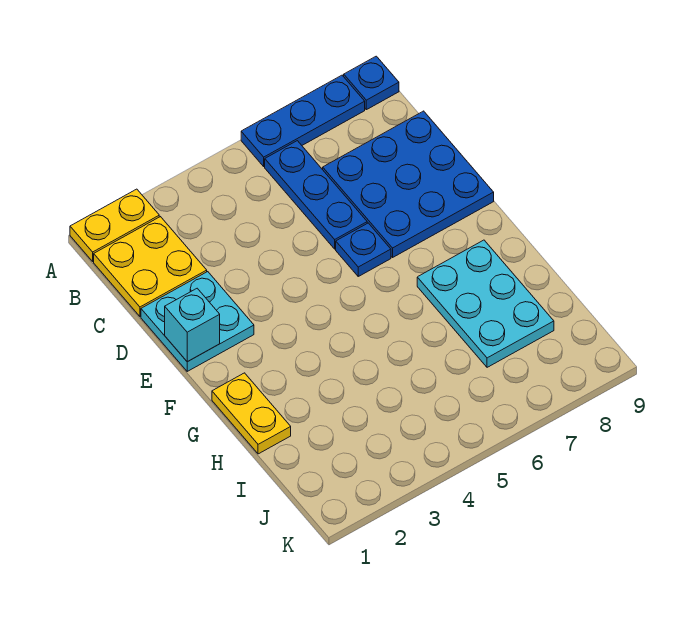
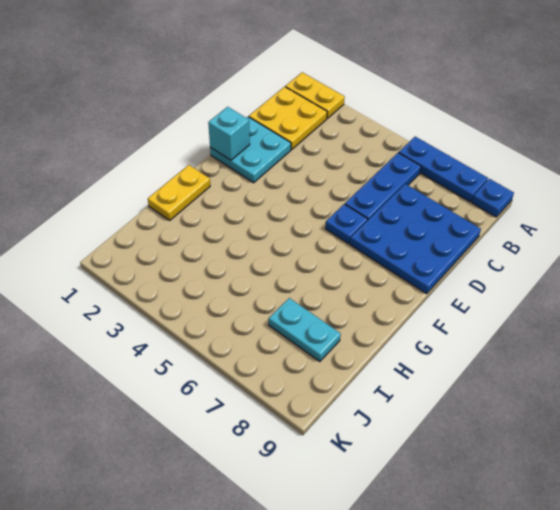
cyan 2x3 plate [417,240,554,367] -> cyan 1x2 plate [269,298,341,362]

